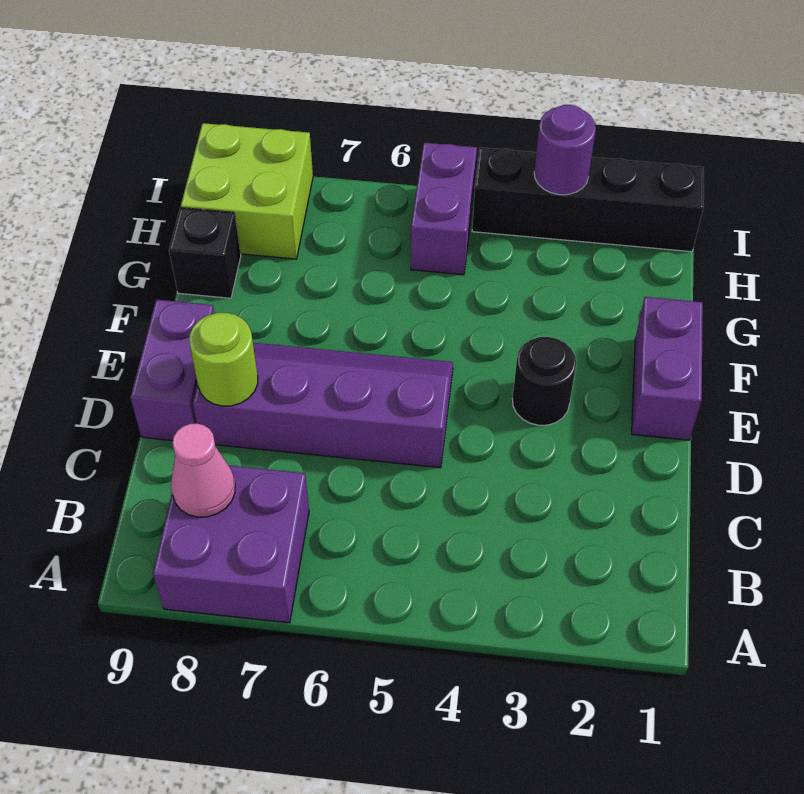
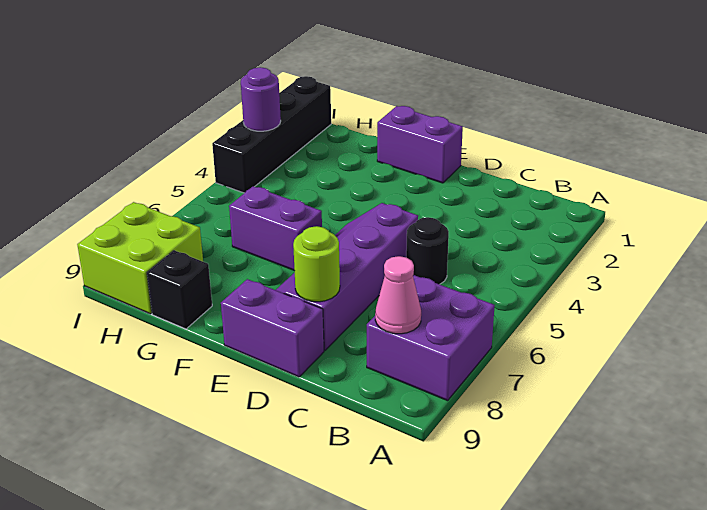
black 1x1 round brick [512,337,576,425] -> black 1x1 round brick moved to [406,217,449,284]
purple 1x2 brick [411,143,477,275] -> purple 1x2 brick moved to [229,186,322,271]

